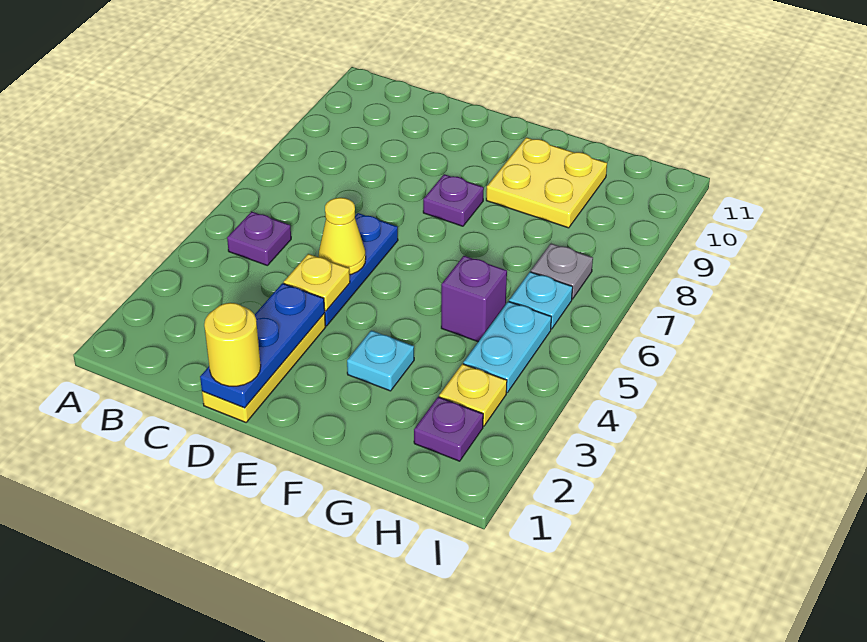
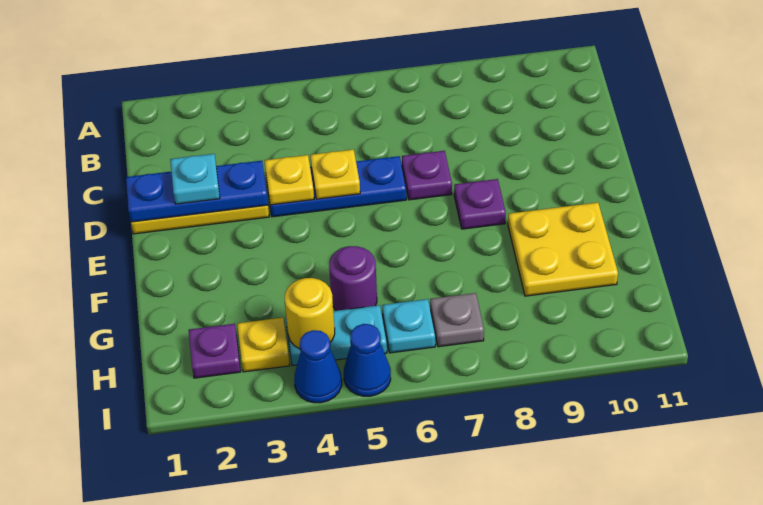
purple 1x1 plate [227,212,291,265] -> purple 1x1 plate moved to [402,151,452,200]
yellow 1x1 round brick [204,303,261,386] -> yellow 1x1 round brick moved to [285,278,335,349]
yellow 1x1 cone [319,198,366,275] -> yellow 1x1 plate [310,149,360,199]
cyan 1x1 plate [347,330,414,391] -> cyan 1x1 plate moved to [170,154,220,204]
purple 1x1 brick [441,256,507,342] -> purple 1x1 round brick [329,246,377,311]
none -> blue 1x1 cone [294,330,342,403]
none -> blue 1x1 cone [344,324,391,396]

